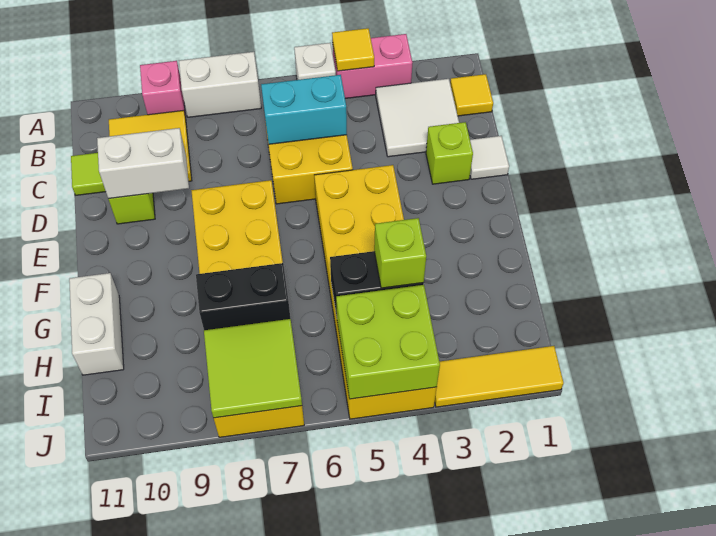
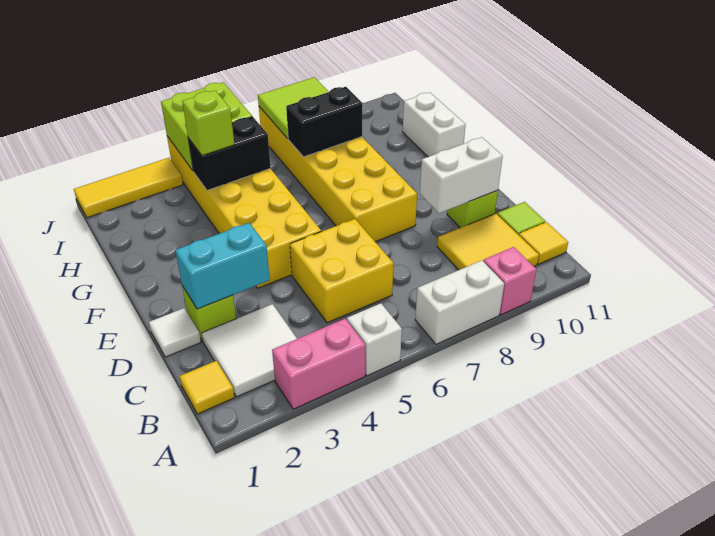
yellow 1x1 tile [332,28,374,71] -> yellow 1x1 tile moved to [519,222,568,264]
cyan 1x2 brick [261,75,347,144] -> cyan 1x2 brick moved to [176,223,270,309]

